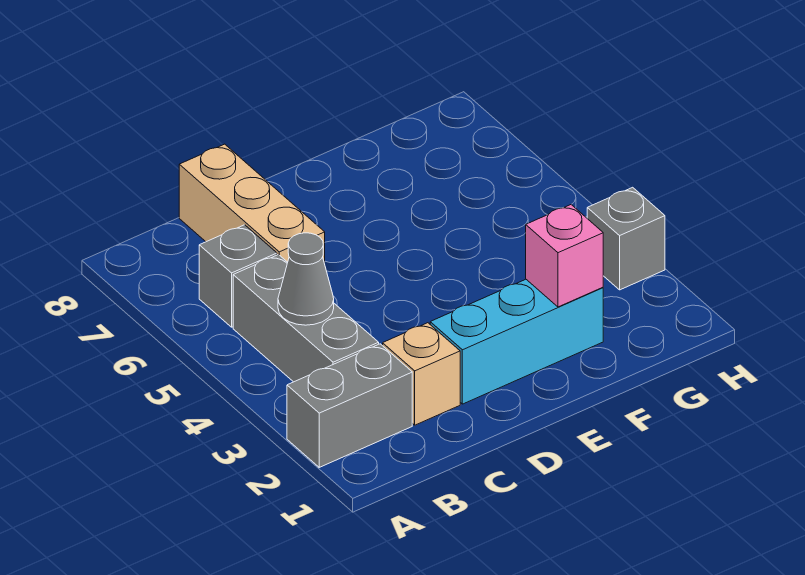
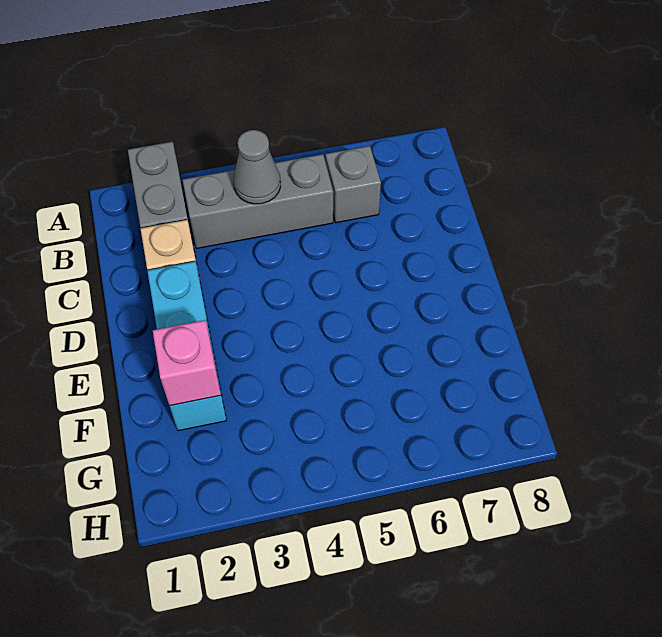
tan 1x3 brick [179,144,325,263] -> none
grey 1x1 brick [587,187,665,290] -> none

